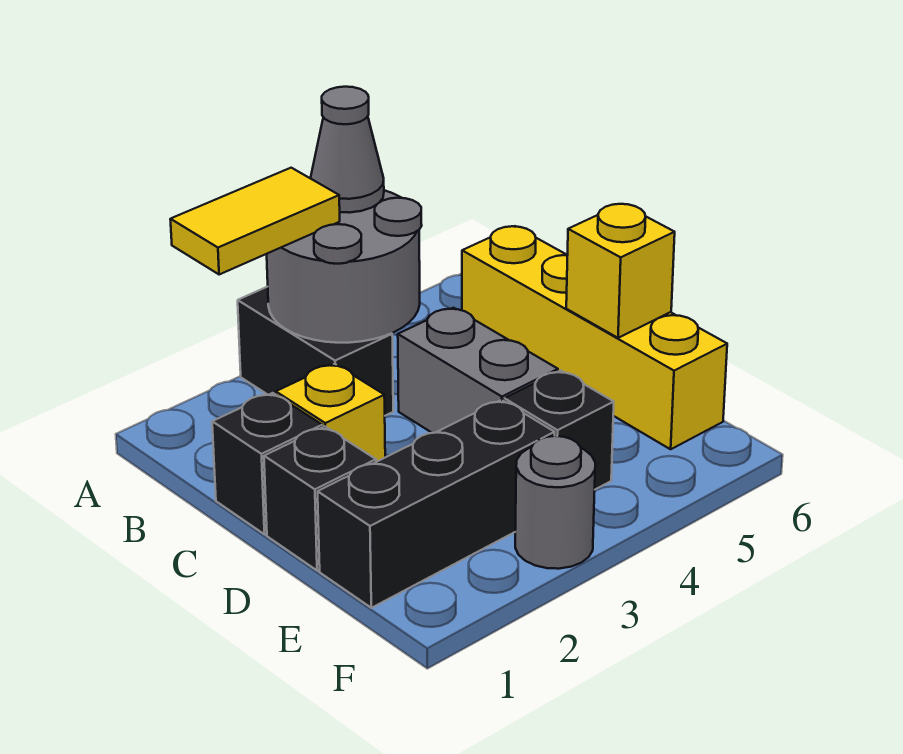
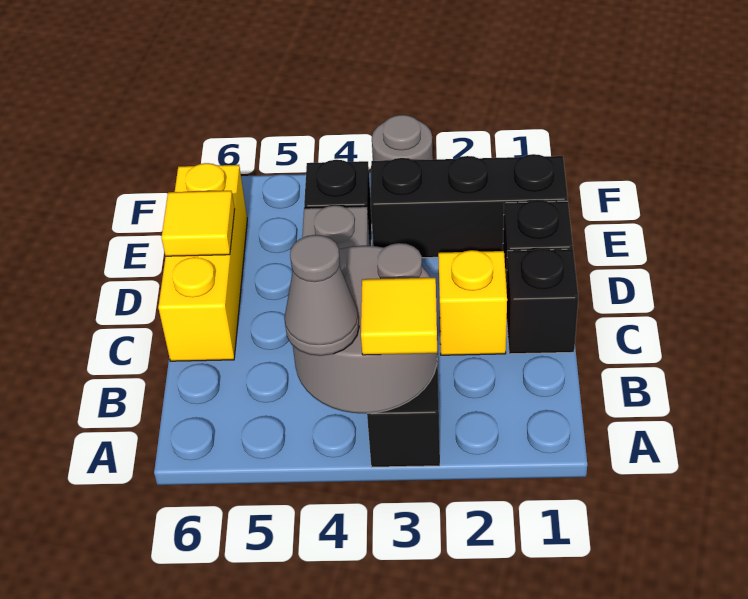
yellow 1x2 tile [170,168,340,275] -> yellow 1x1 tile [361,278,437,355]
yellow 1x4 brick [462,226,727,449] -> yellow 1x3 brick [158,163,247,361]
yellow 1x1 brick [566,204,675,338] -> yellow 1x1 tile [161,191,235,256]

